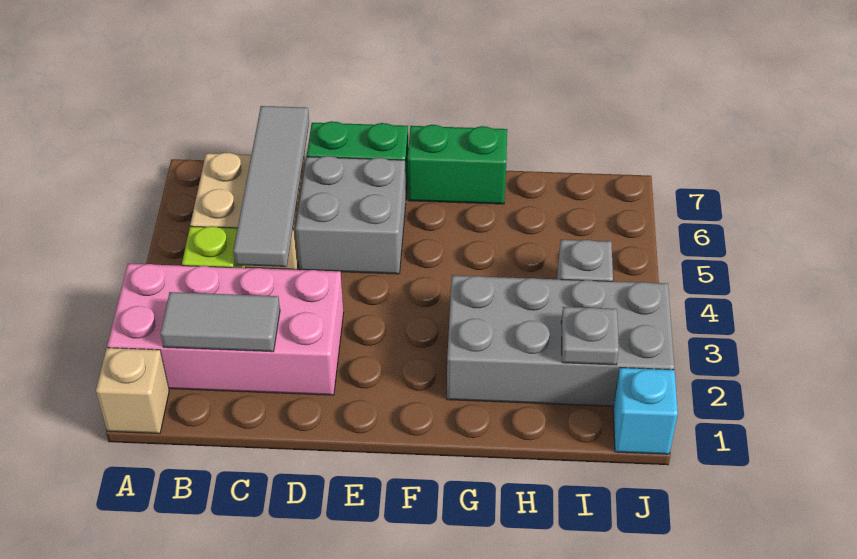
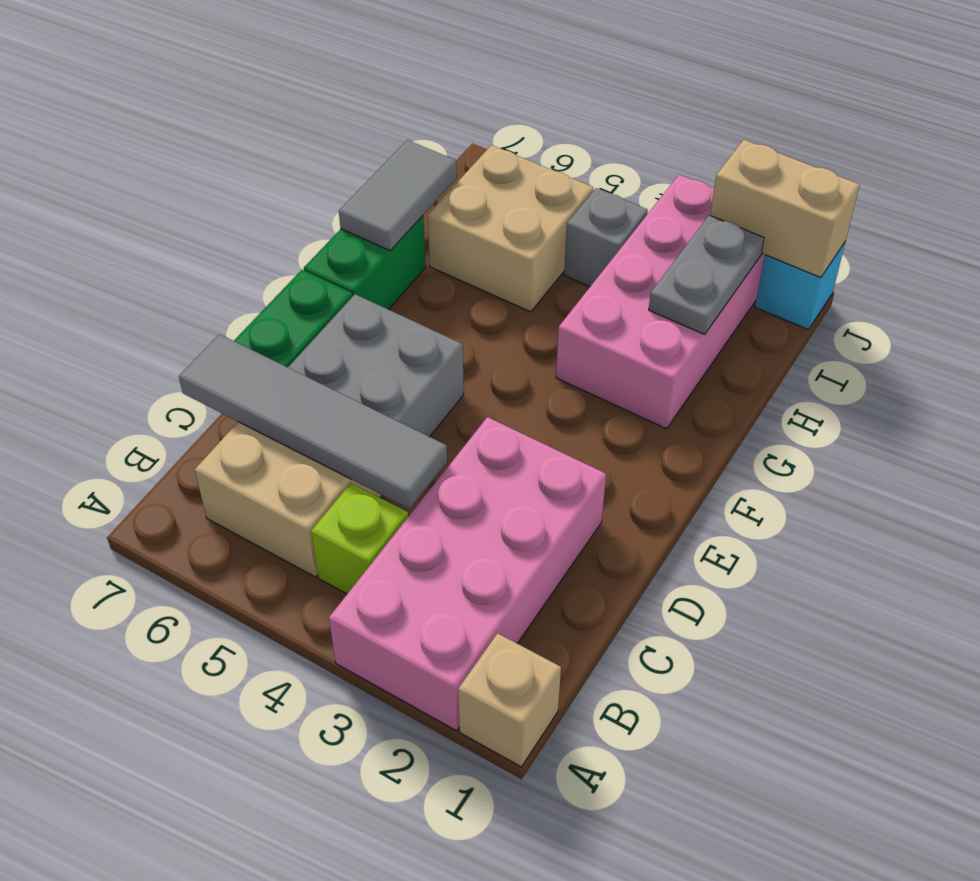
grey 1x2 tile [160,292,280,352] -> grey 1x2 tile moved to [339,140,457,251]
grey 2x4 brick [447,276,674,406] -> pink 2x4 brick [556,175,765,429]
none -> tan 2x2 brick [428,145,593,312]
grey 1x1 plate [561,307,619,365] -> grey 1x2 plate [649,215,764,334]
none -> tan 1x2 brick [710,140,860,277]

